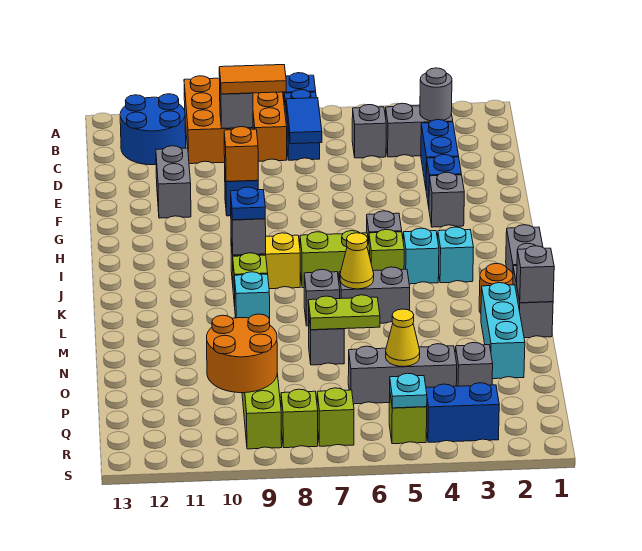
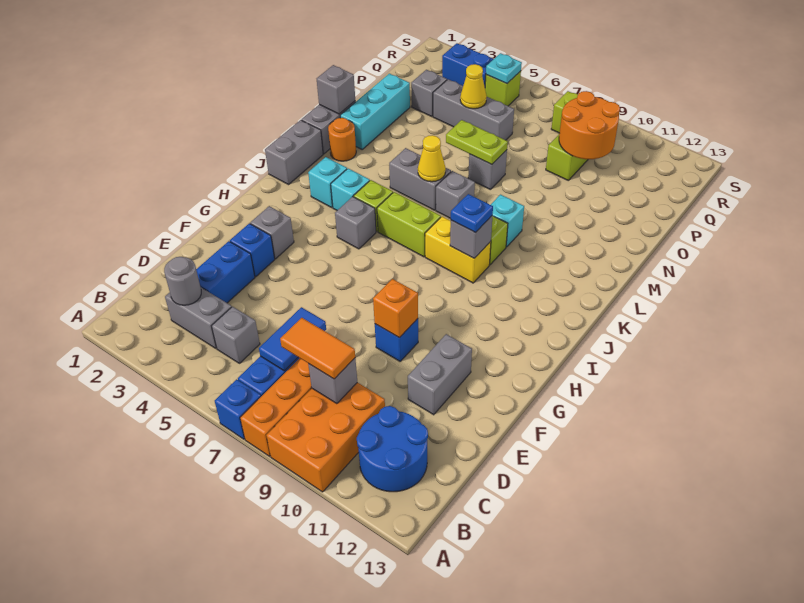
lime 1x1 brick [317,388,354,446] -> none

